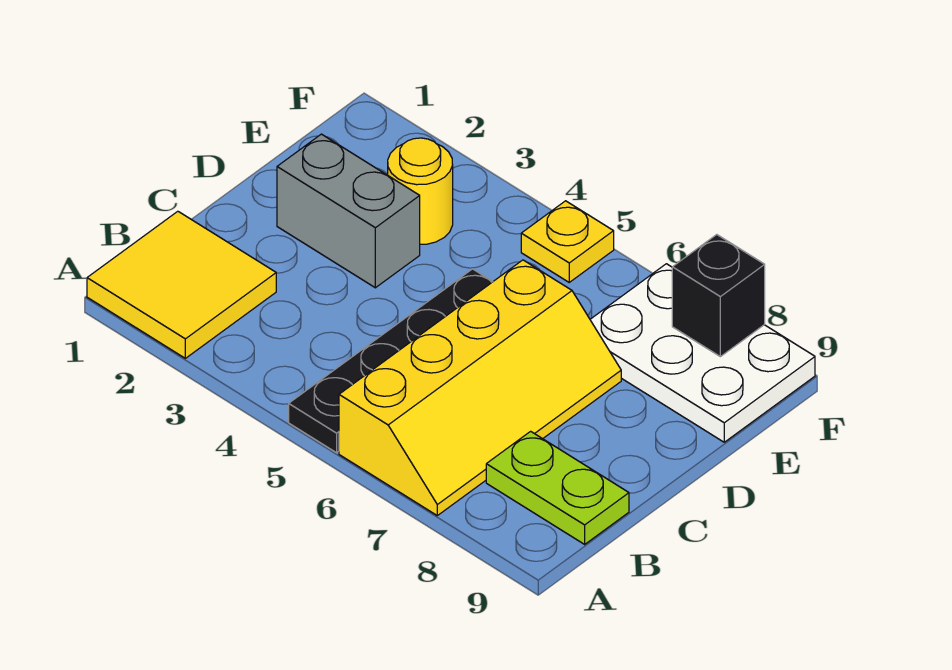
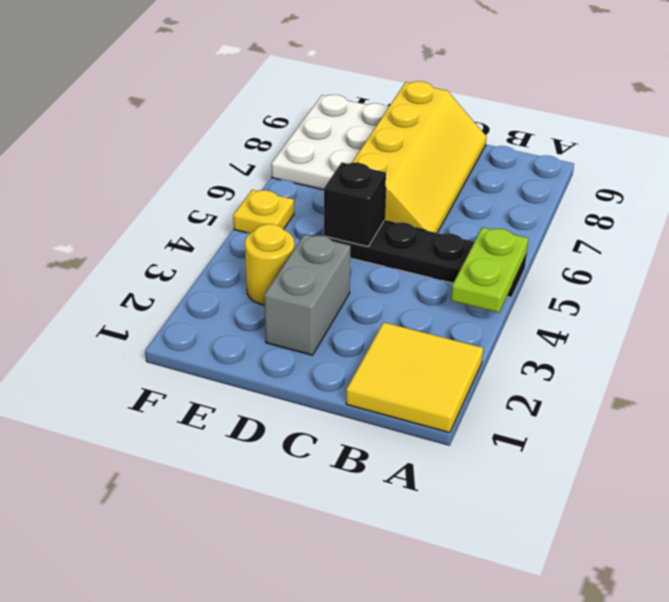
yellow 2x4 slope [339,260,621,515] -> yellow 2x4 slope turned to [352,81,487,233]
lime 1x2 plate [486,431,629,544] -> lime 1x2 plate moved to [451,227,528,313]
black 1x1 brick [672,235,765,357] -> black 1x1 brick moved to [324,162,386,247]

